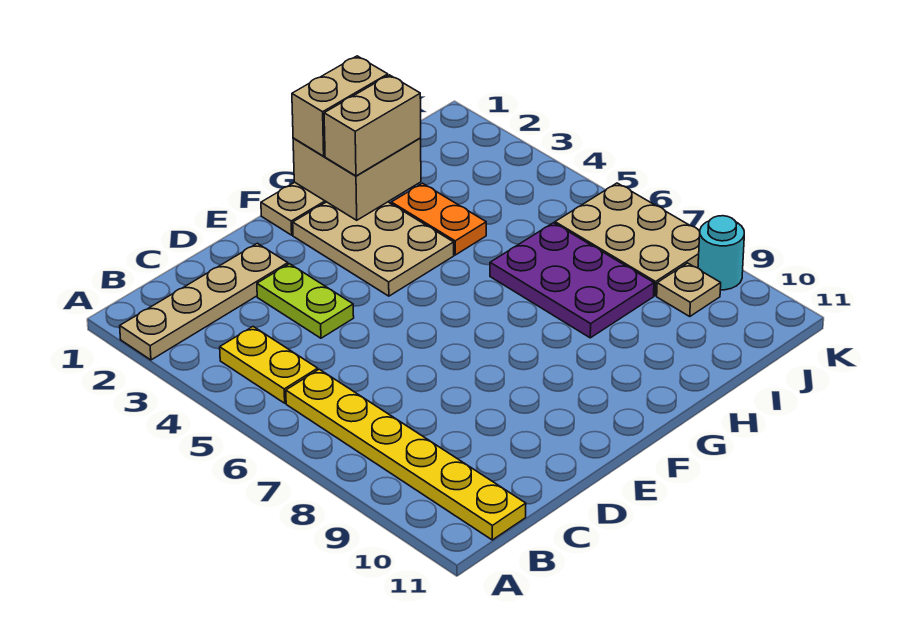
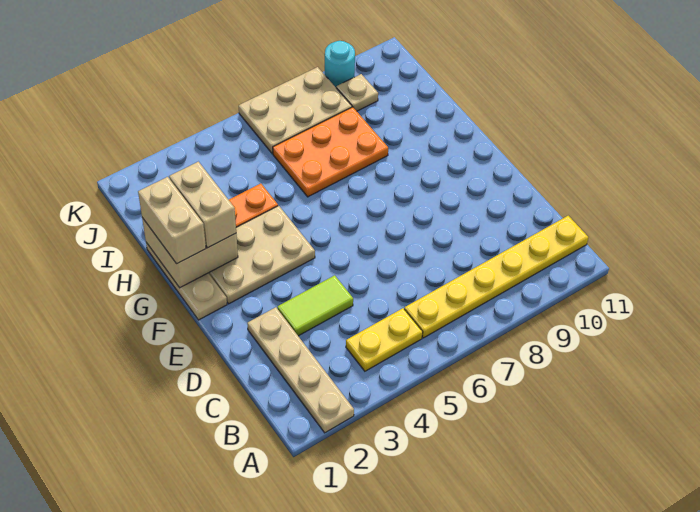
lime 1x2 plate [257,264,354,338] -> lime 1x2 tile [277,275,353,336]
purple 2x3 plate [490,223,654,338] -> orange 2x3 plate [273,107,388,197]

